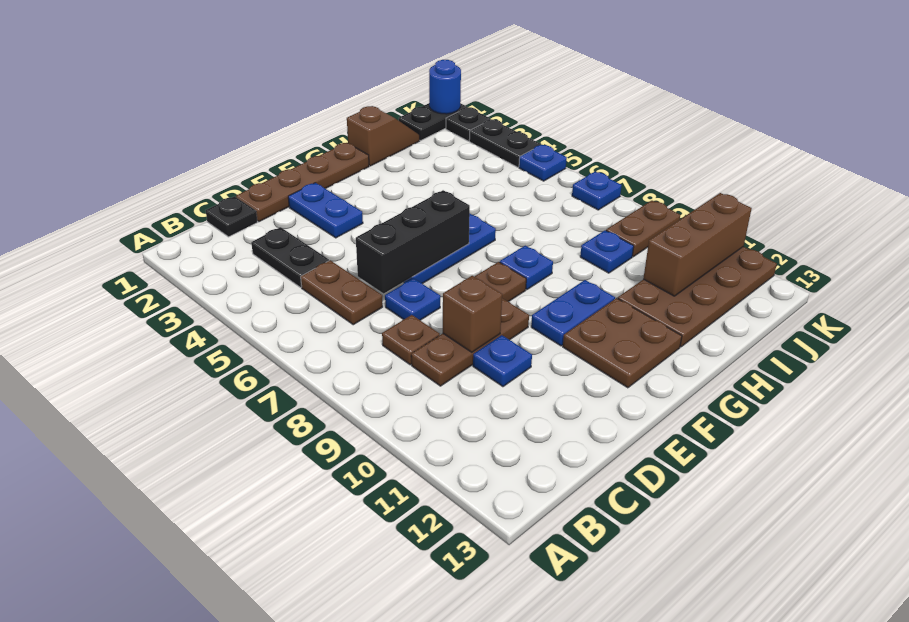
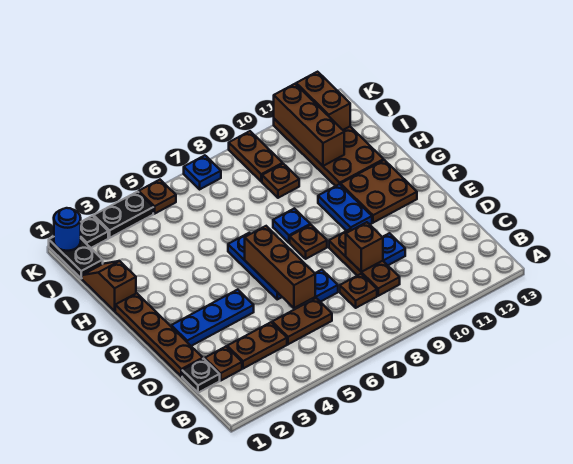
none -> brown 1x1 plate [205,347,242,380]
black 1x2 plate [251,227,329,287] -> brown 1x2 plate [227,322,287,369]
black 1x3 brick [356,190,470,293] -> brown 1x3 brick [245,226,315,308]
blue 1x2 plate [288,183,363,238] -> blue 1x3 plate [171,290,254,346]
blue 1x1 plate [580,230,634,273] -> brown 1x1 plate [262,164,299,198]
none -> brown 1x2 brick [296,72,350,130]
blue 1x1 plate [519,145,567,181] -> brown 1x1 plate [139,180,176,214]

